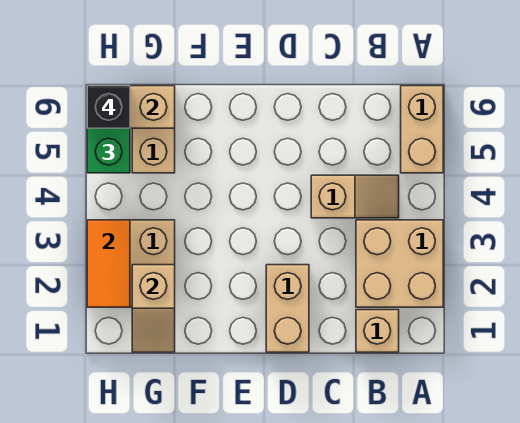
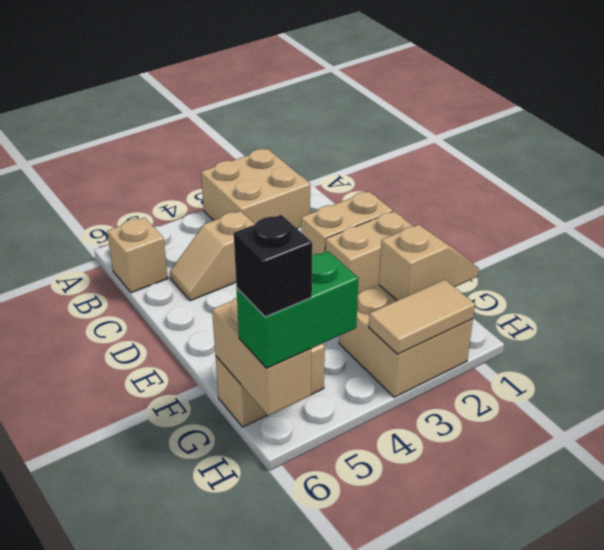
tan 1x2 brick [401,86,443,173] -> tan 1x2 brick moved to [325,211,414,294]
tan 1x1 brick [356,310,399,352] -> tan 1x1 brick moved to [107,218,168,293]
tan 1x2 slope [311,175,399,218] -> tan 1x2 slope turned to [170,211,255,301]
orange 1x2 tile [87,220,130,307] -> tan 1x2 tile [369,280,475,354]

